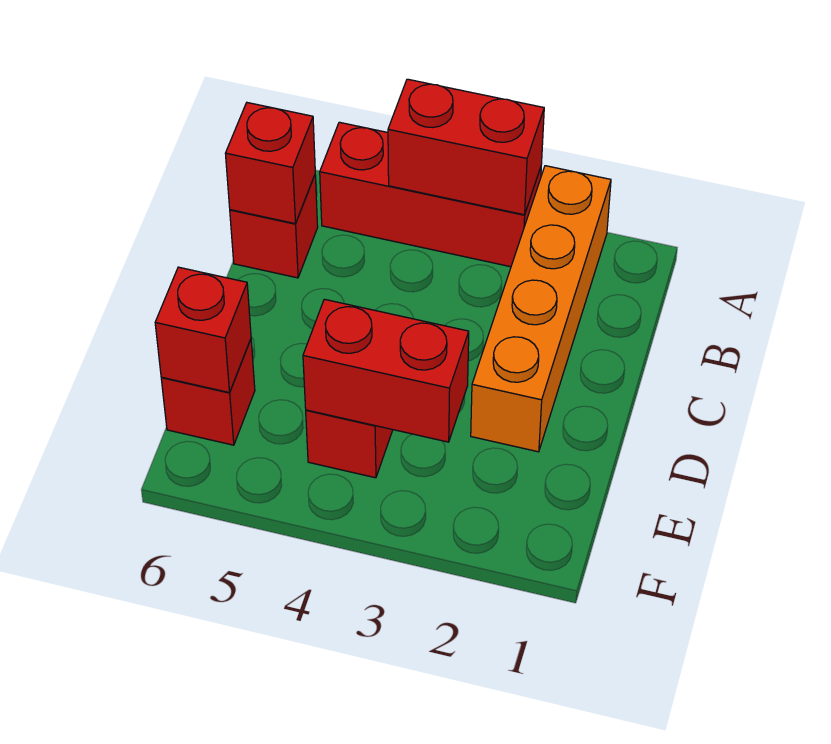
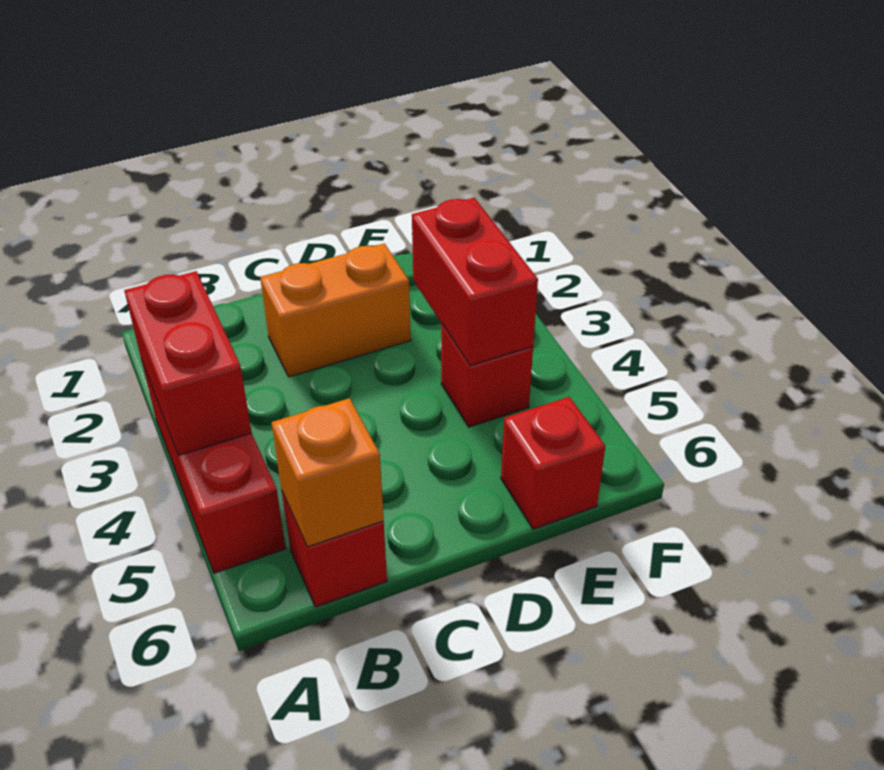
orange 1x4 brick [471,166,611,452] -> orange 1x2 brick [260,243,411,377]
red 1x1 brick [225,103,315,224] -> orange 1x1 brick [272,398,384,547]
red 1x1 brick [155,267,251,393] -> none

